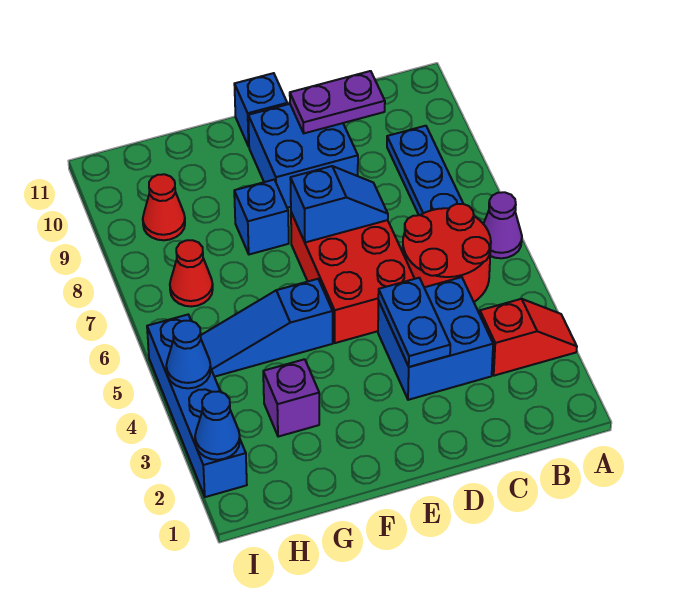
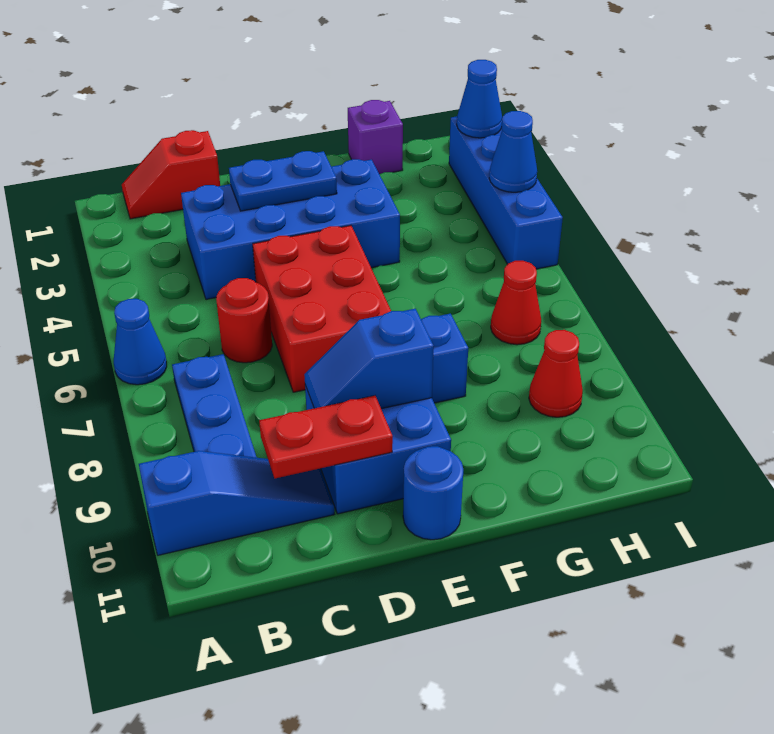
red 1x2 slope [480,299,577,376] -> red 1x2 slope moved to [122,130,220,219]
purple 1x1 cone [484,192,522,258] -> blue 1x1 cone [114,299,167,385]
red 2x2 round brick [403,204,491,302] -> red 1x1 round brick [216,278,272,363]
blue 2x2 brick [378,277,493,400] -> blue 2x4 brick [181,159,400,299]
purple 1x2 plate [290,71,385,133] -> red 1x2 plate [259,396,393,478]
blue 1x2 plate [378,278,450,367] -> blue 1x2 plate turned to [229,151,337,211]
blue 1x2 slope [290,166,388,242] -> blue 1x2 slope moved to [304,309,434,409]
blue 1x1 brick [234,73,287,146] -> blue 1x1 round brick [403,446,463,540]
blue 1x3 slope [201,279,333,377] -> blue 1x3 slope moved to [139,451,334,555]
purple 1x1 brick [263,359,319,437] -> purple 1x1 brick moved to [348,100,403,174]

